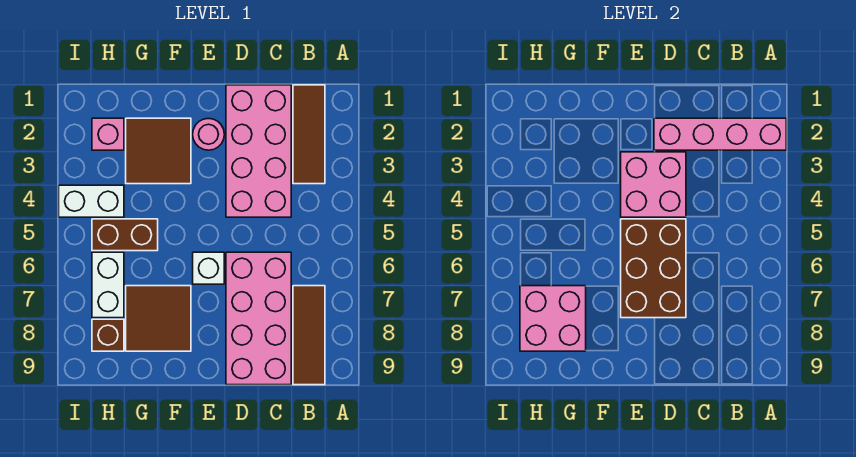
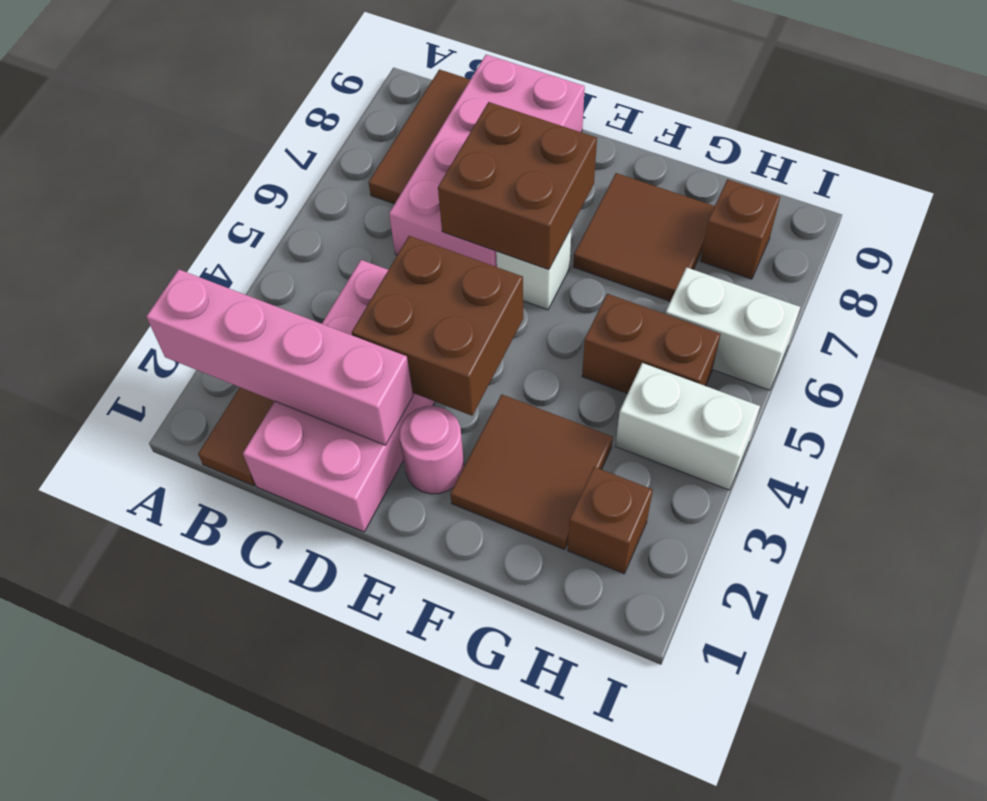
pink 2x2 brick [621,152,686,217] -> brown 2x2 brick [352,236,523,416]
brown 2x3 brick [621,219,686,318] -> brown 2x2 brick [438,102,597,270]
pink 2x2 brick [520,286,586,351] -> none
pink 1x1 brick [92,118,124,150] -> brown 1x1 brick [568,467,653,574]
white 1x2 brick [92,252,124,318] -> white 1x2 brick turned to [665,267,800,390]

